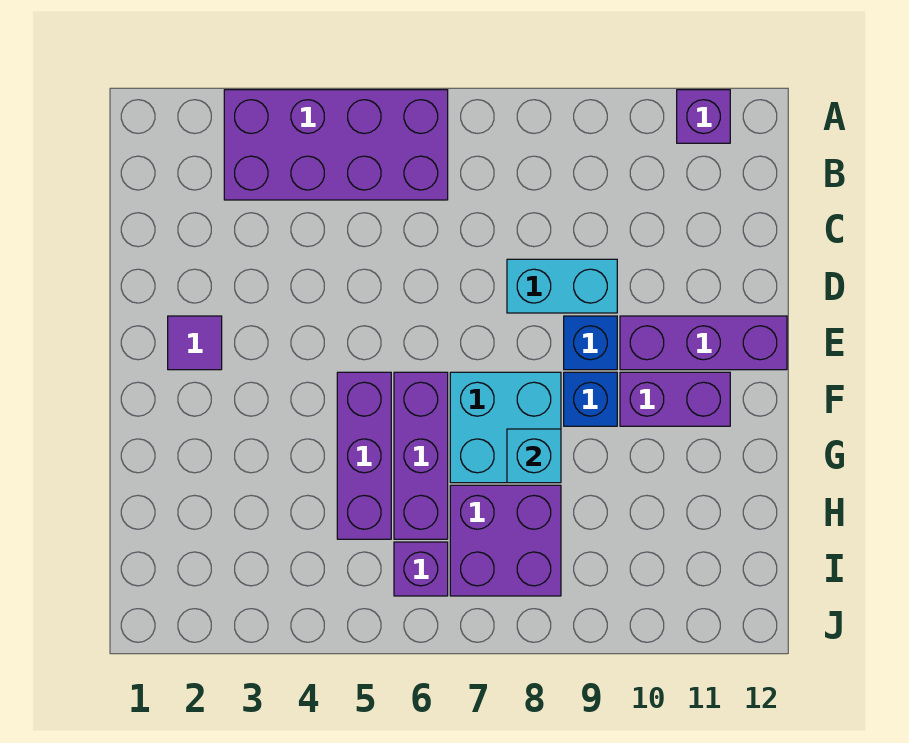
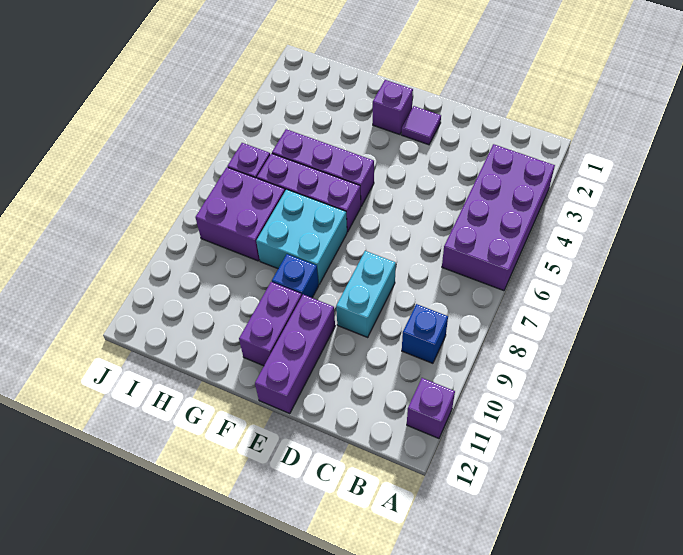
blue 1x1 brick [564,316,617,370] -> blue 1x1 brick moved to [402,304,448,363]
none -> purple 1x1 brick [373,80,413,135]
cyan 1x1 brick [507,429,561,483] -> none

